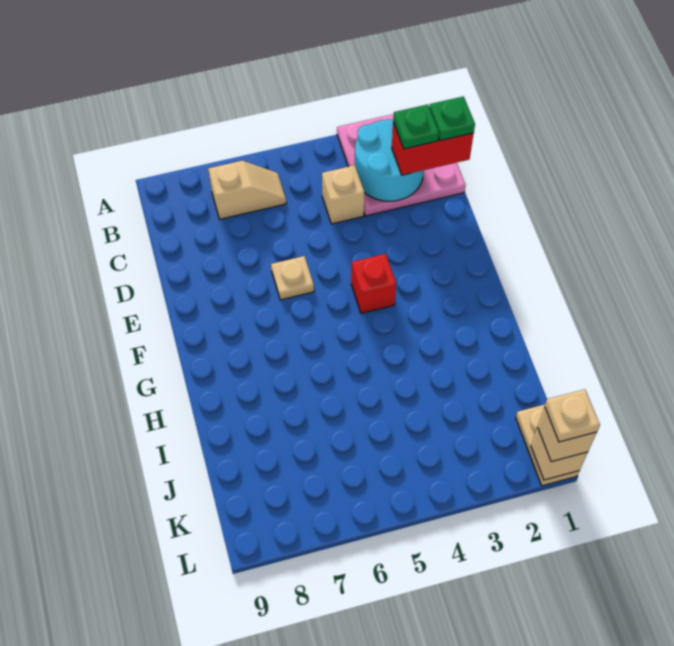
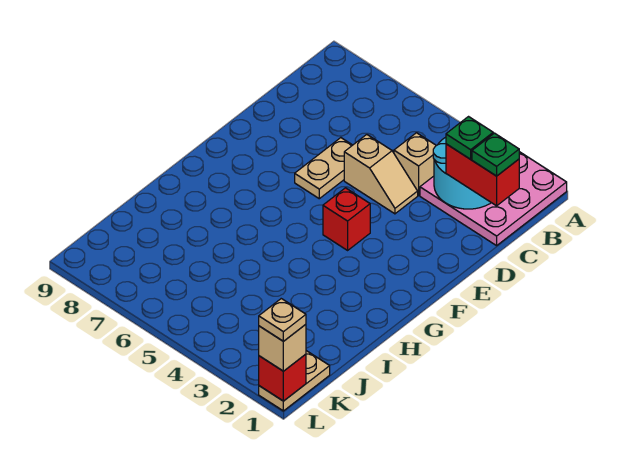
tan 1x2 slope [208,161,286,219] -> tan 1x2 slope moved to [344,135,418,214]
tan 1x1 plate [271,256,314,300] -> tan 1x2 plate [295,138,352,199]
tan 1x1 brick [531,427,588,480] -> red 1x1 brick [259,354,306,401]

